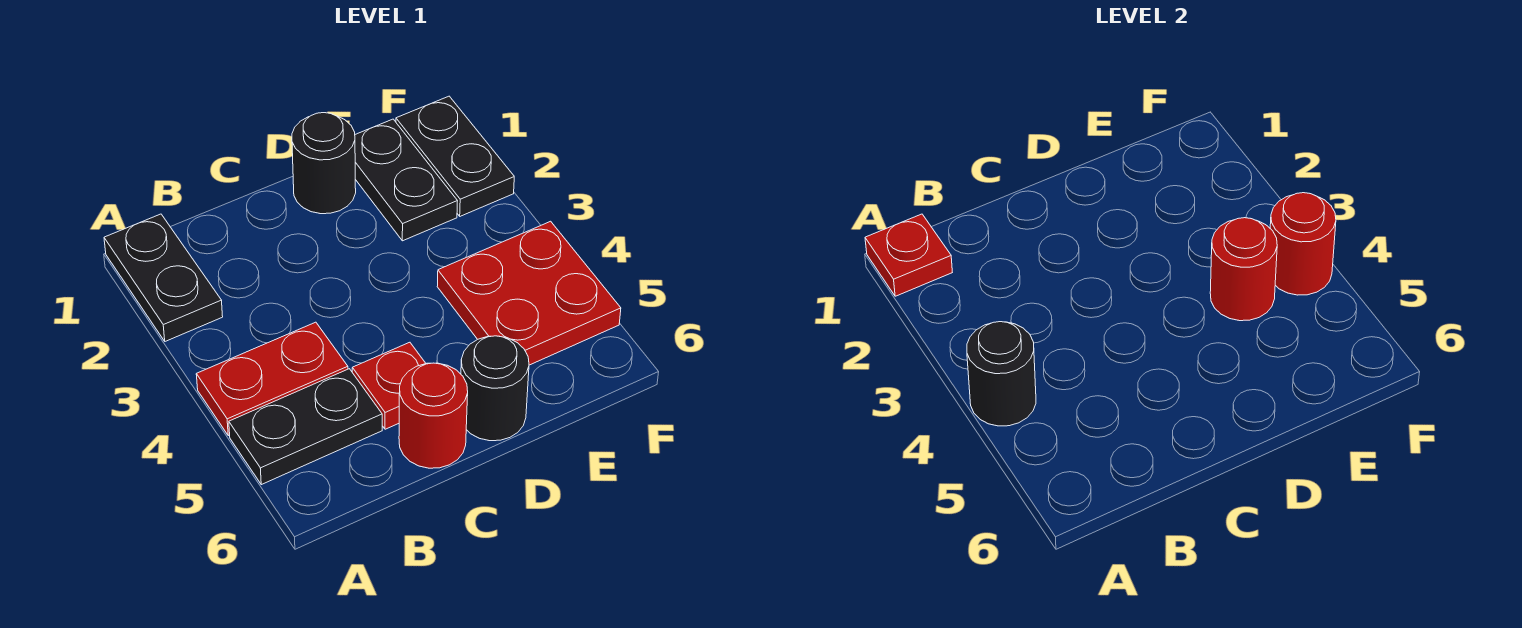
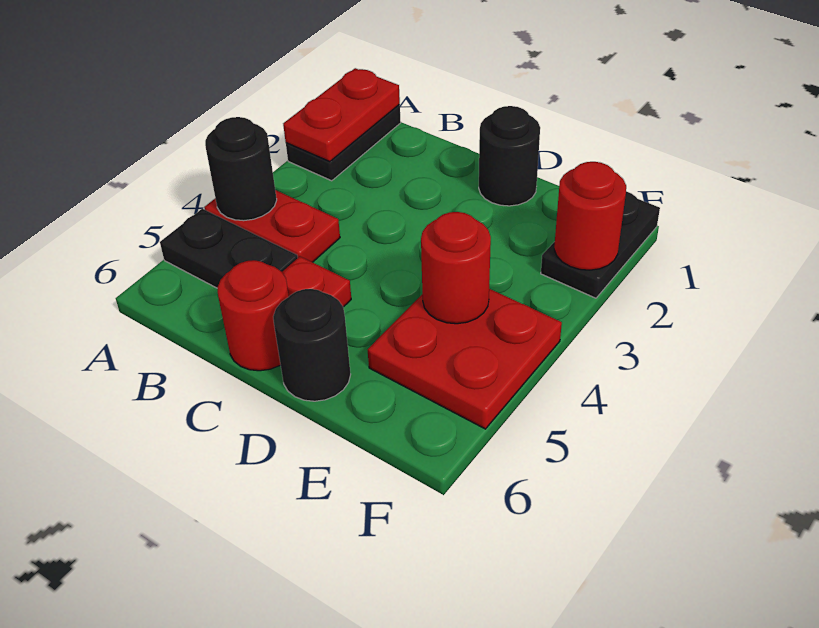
red 1x1 plate [865,214,952,296] -> red 1x2 plate [283,68,400,162]
black 1x2 plate [355,119,457,241] -> none
red 1x1 round brick [1270,193,1336,295] -> red 1x1 round brick moved to [554,162,626,270]

